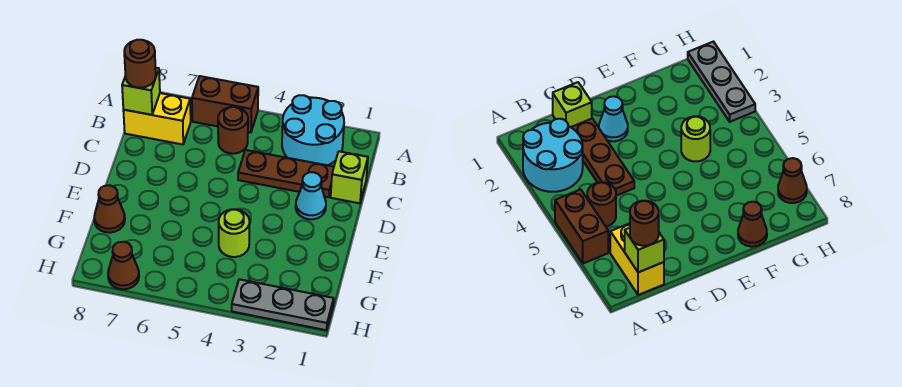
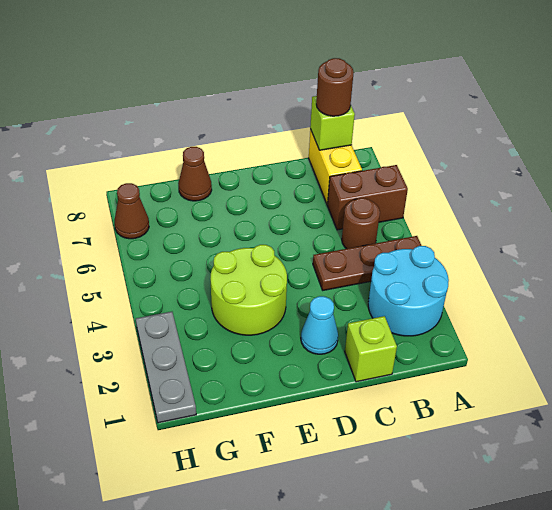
brown 1x2 brick [192,76,258,133] -> brown 1x2 brick turned to [328,165,408,230]
brown 1x3 plate [238,150,334,197] -> brown 1x3 plate turned to [313,236,422,290]
lime 1x1 round brick [219,209,250,257] -> lime 2x2 round brick [210,245,287,335]

